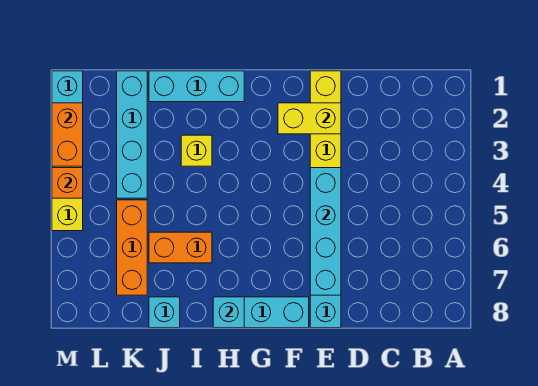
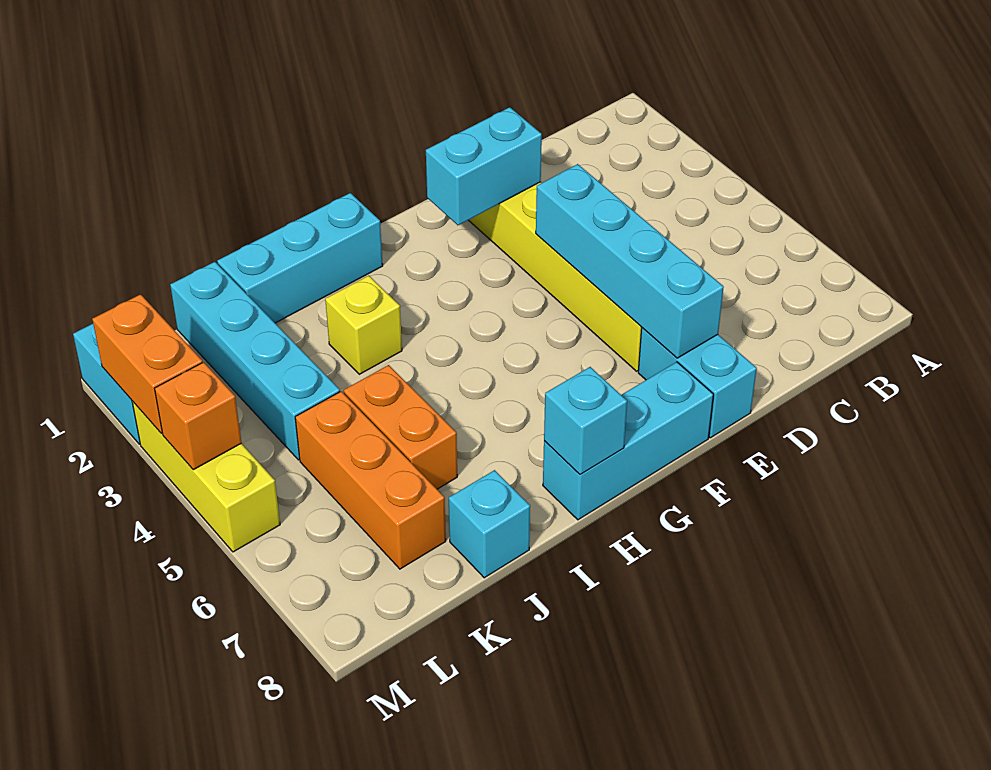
yellow 1x2 brick [278,103,341,134] -> cyan 1x2 brick [426,107,542,225]
orange 1x2 brick [149,232,212,263] -> orange 1x2 brick turned to [344,365,457,489]

